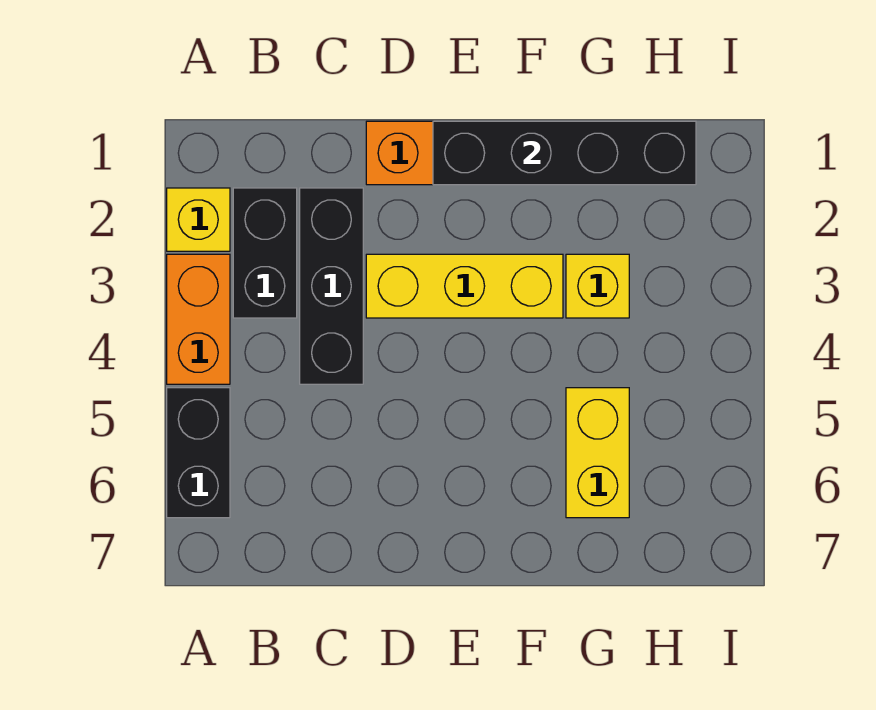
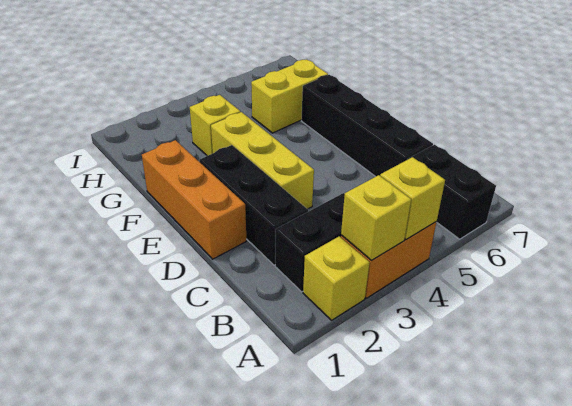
none -> yellow 1x1 brick [341,175,411,260]
none -> yellow 1x1 brick [380,157,445,240]
black 1x2 brick [167,388,230,518] -> black 1x2 brick turned to [407,145,496,239]
black 1x3 brick [300,188,363,384] -> black 1x3 brick turned to [199,145,308,265]
black 1x4 brick [433,121,696,185] -> black 1x4 brick moved to [302,75,433,177]

